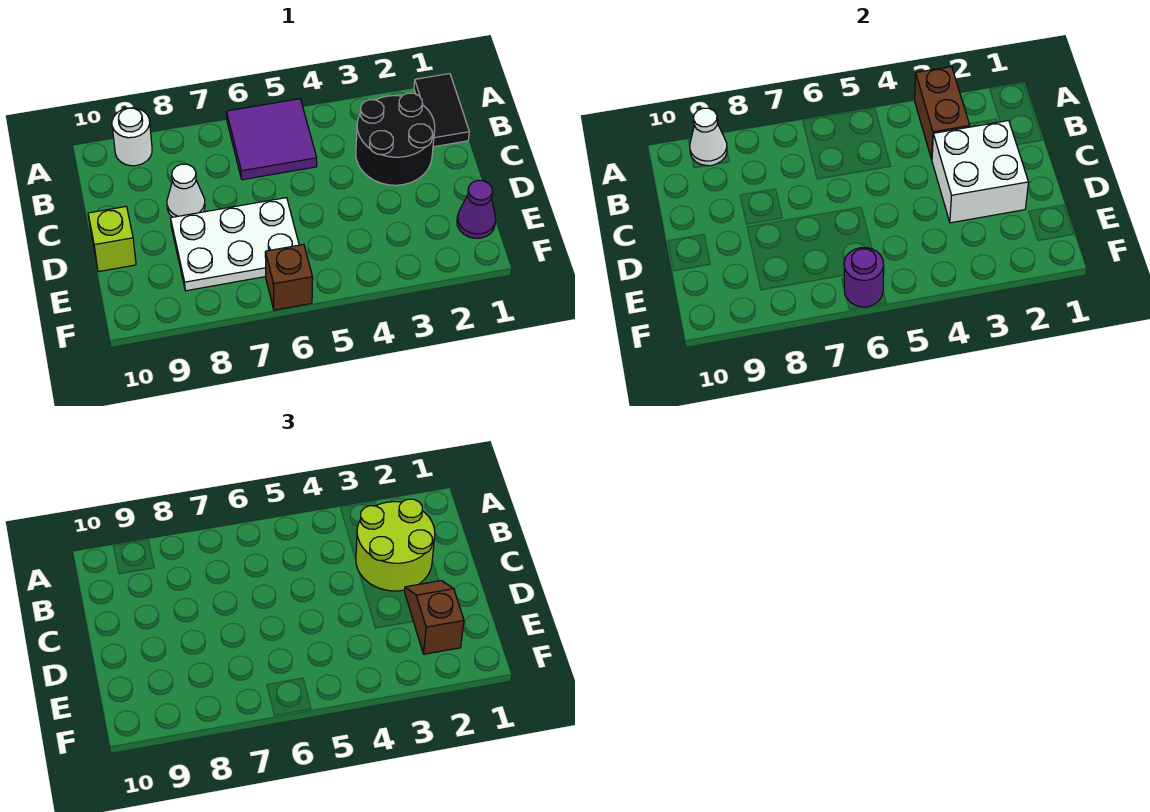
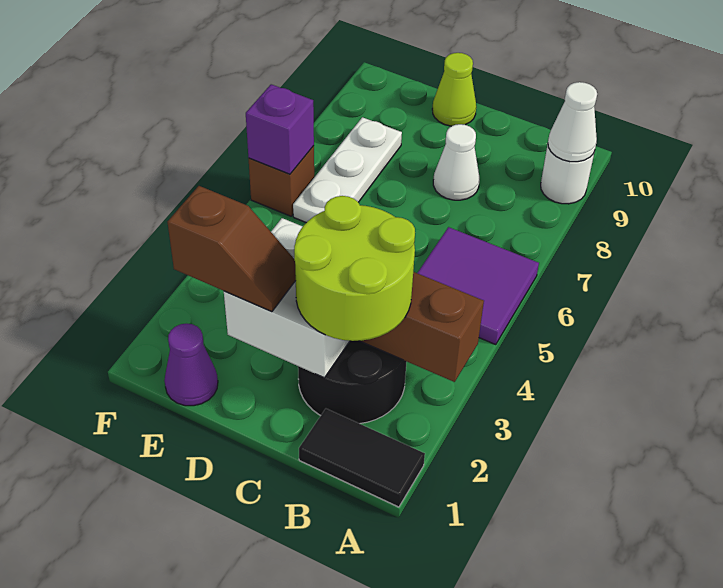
white 2x3 plate [171,198,299,291] -> white 1x3 plate [293,117,402,223]
lime 1x1 brick [88,207,136,272] -> lime 1x1 cone [432,53,476,126]
purple 1x1 round brick [844,248,884,307] -> purple 1x1 brick [246,84,314,174]

